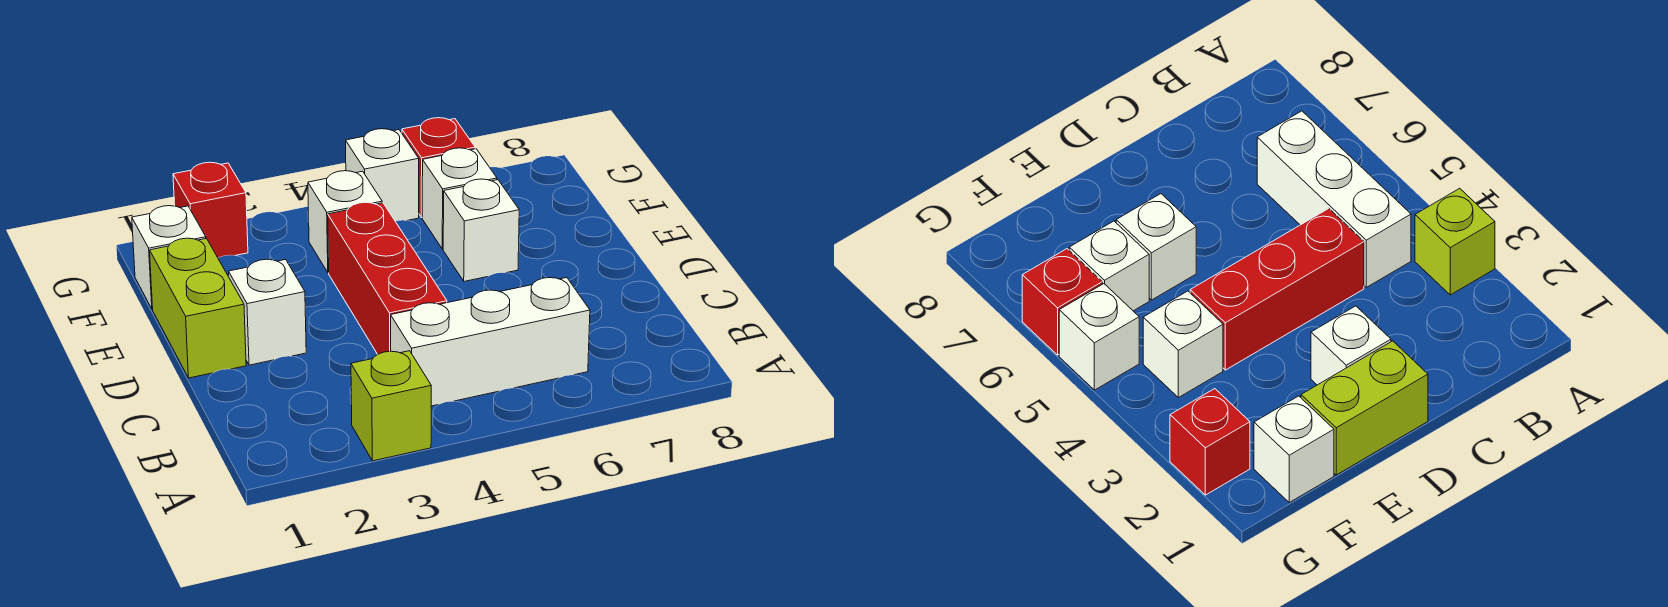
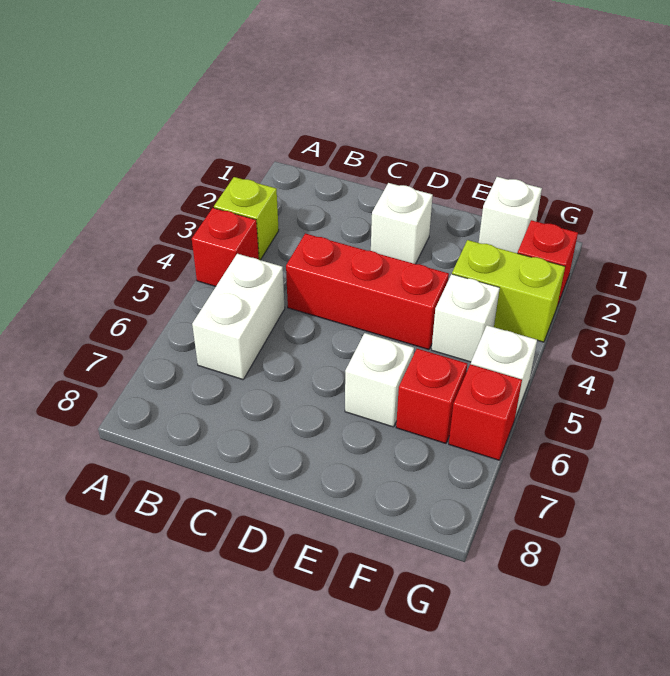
none -> red 1x1 brick [192,208,259,286]
white 1x3 brick [391,277,590,406] -> white 1x2 brick [192,254,285,380]
lime 1x2 brick [150,238,246,378] -> lime 1x2 brick moved to [452,240,565,342]
white 1x1 brick [422,148,497,249] -> red 1x1 brick [396,349,467,443]

